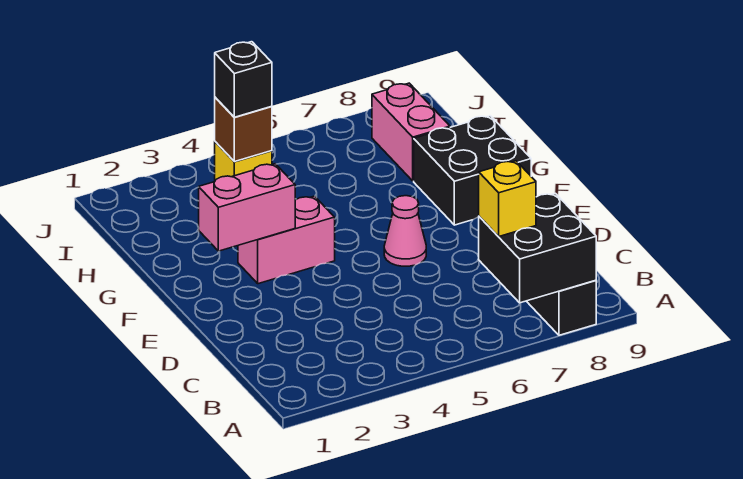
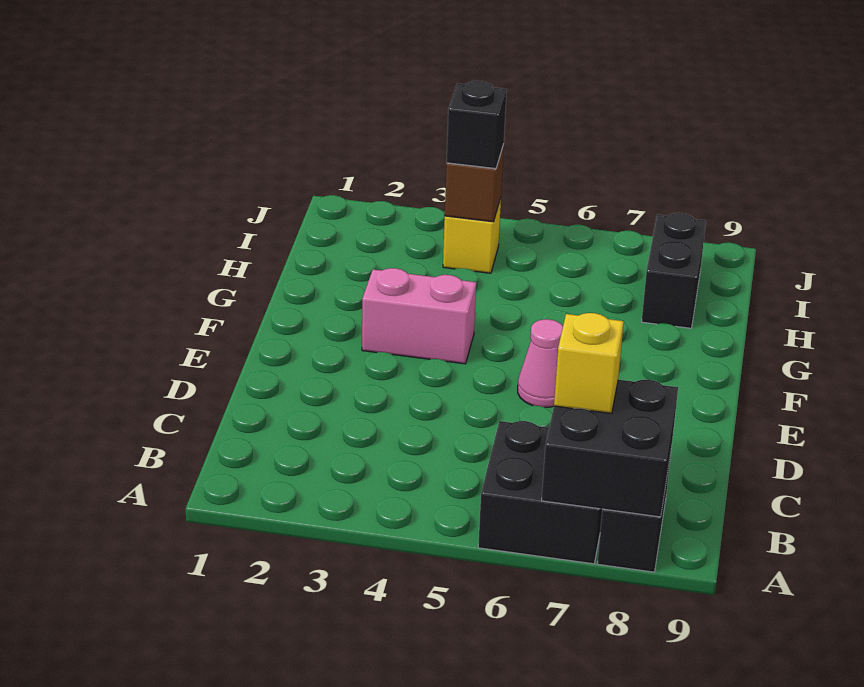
pink 1x2 brick [199,164,295,251] -> none
black 2x2 brick [414,116,531,225] -> black 2x2 brick moved to [478,421,602,564]
pink 1x2 brick [372,83,450,181] -> black 1x2 brick [642,213,706,328]

